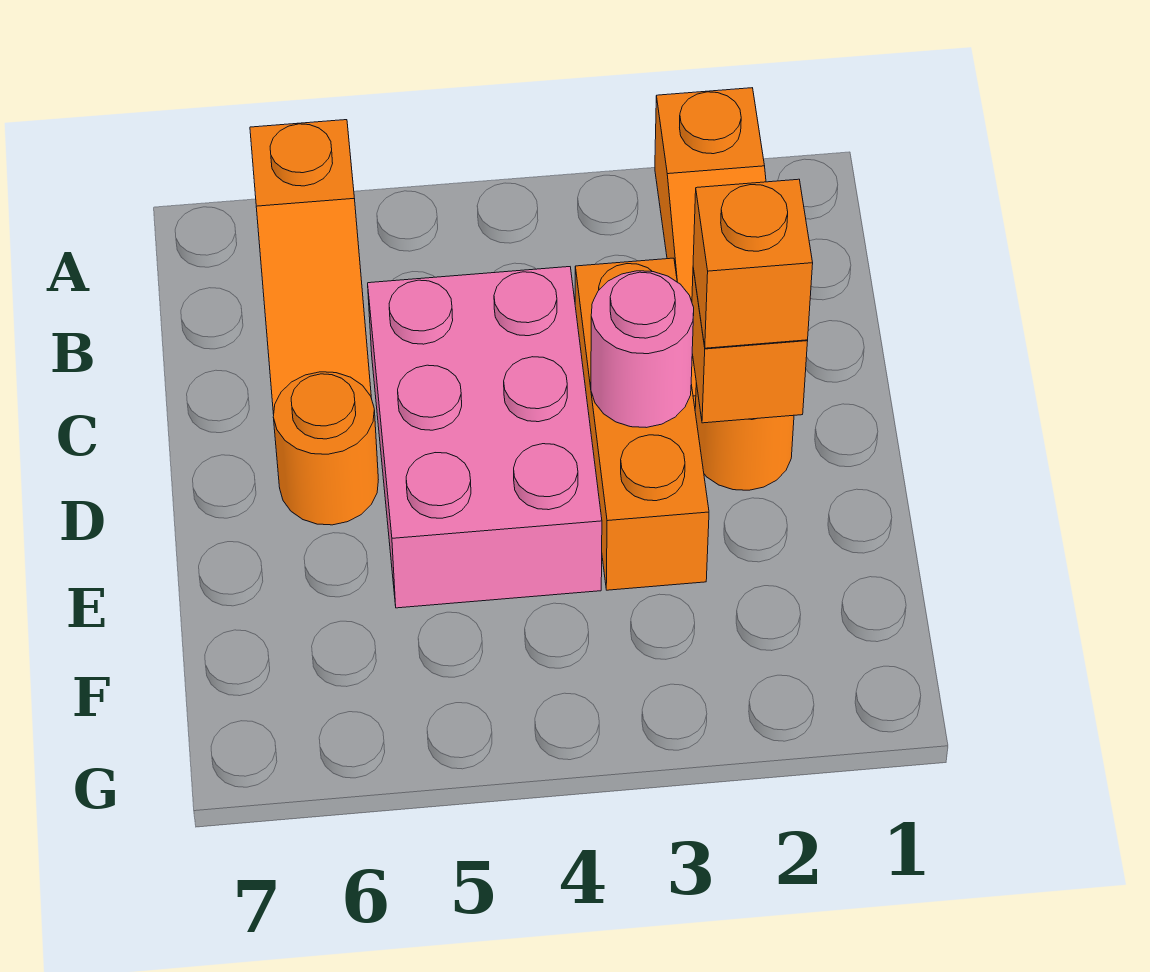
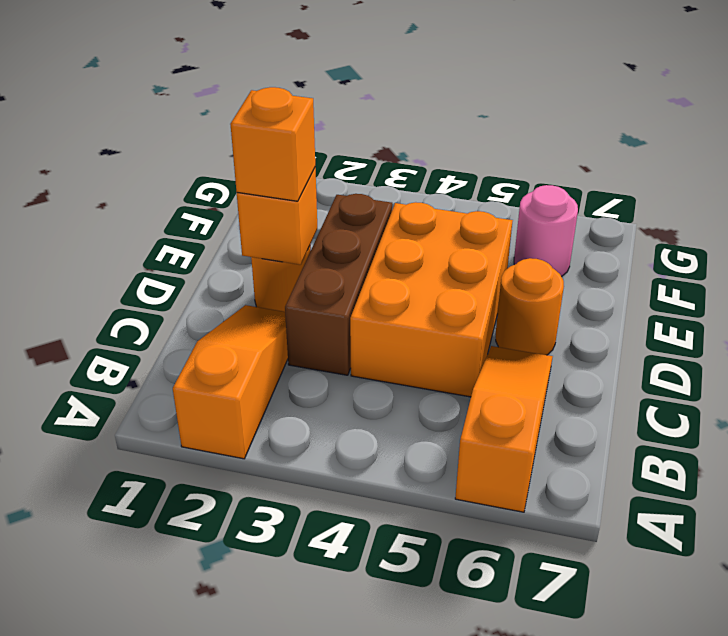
orange 1x3 brick [575,258,709,590] -> brown 1x3 brick [285,194,392,375]
pink 2x3 brick [368,267,602,608] -> orange 2x3 brick [350,202,513,397]
pink 1x1 round brick [591,271,694,428] -> pink 1x1 round brick moved to [514,185,578,276]

